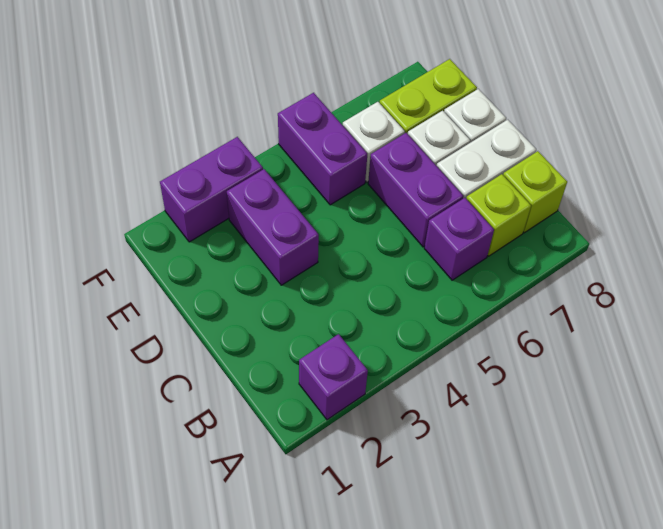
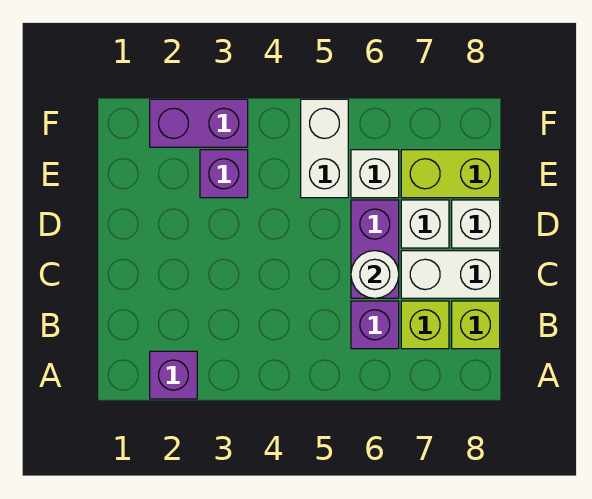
none -> white 1x1 round brick [351,251,399,298]
purple 1x2 brick [227,169,319,285] -> purple 1x1 brick [200,150,248,198]
purple 1x2 brick [278,93,367,205] -> white 1x2 brick [301,99,348,198]

